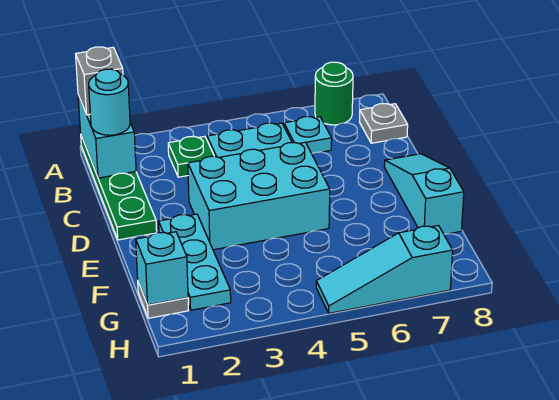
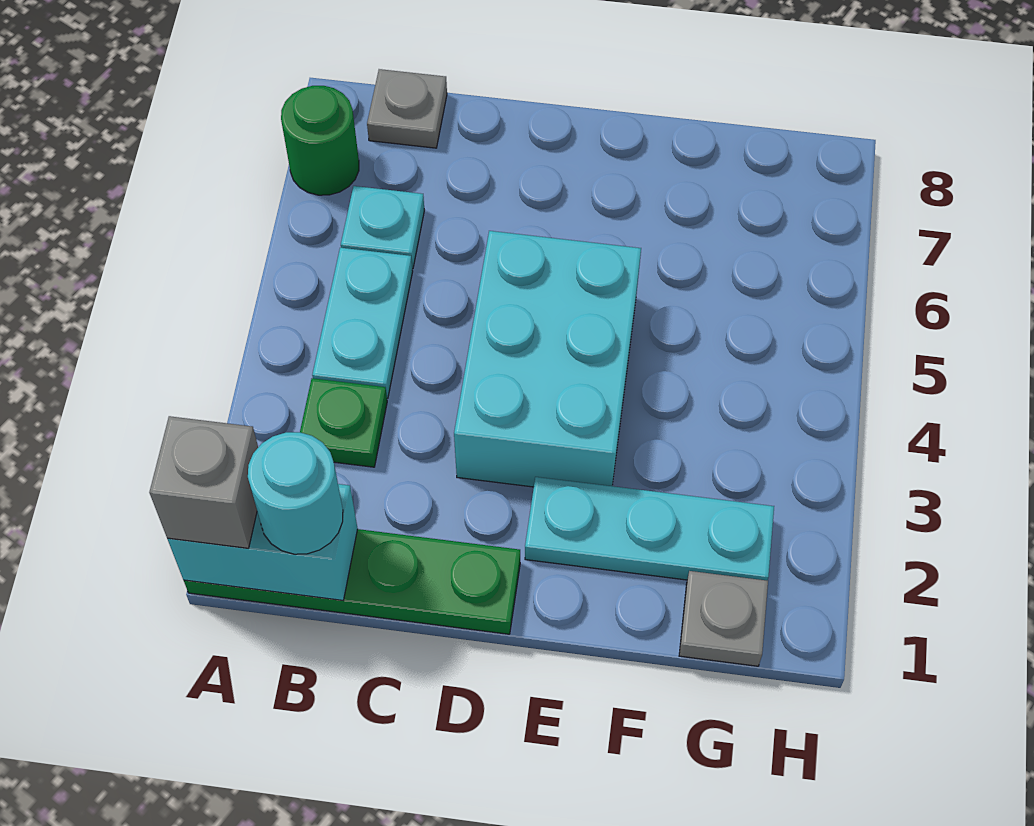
cyan 1x3 slope [384,154,464,234] -> none
cyan 1x1 brick [136,232,188,305] -> none
cyan 1x3 slope [316,226,453,313] -> none

